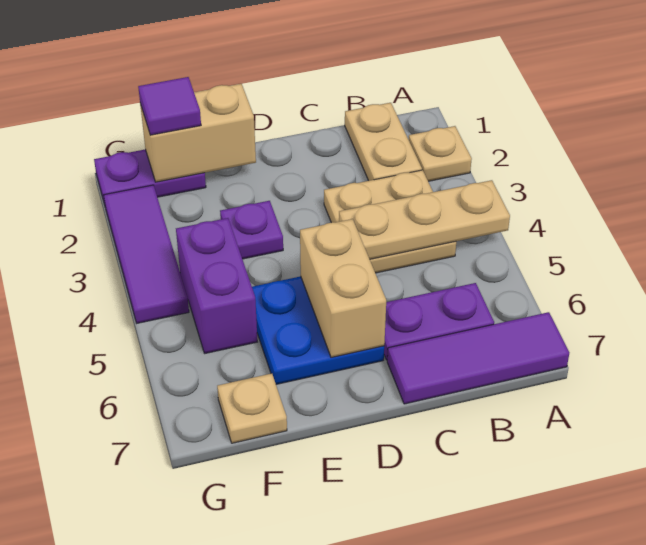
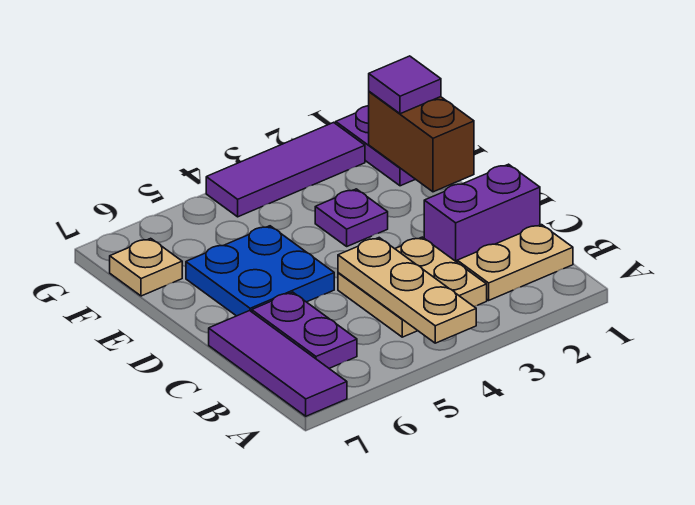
tan 1x1 plate [409,126,472,181] -> none
tan 1x2 brick [300,219,386,357] -> none
tan 1x2 brick [140,84,256,182] -> brown 1x2 brick [369,92,474,192]
purple 1x2 brick [176,218,257,353] -> purple 1x2 brick moved to [424,164,540,262]

